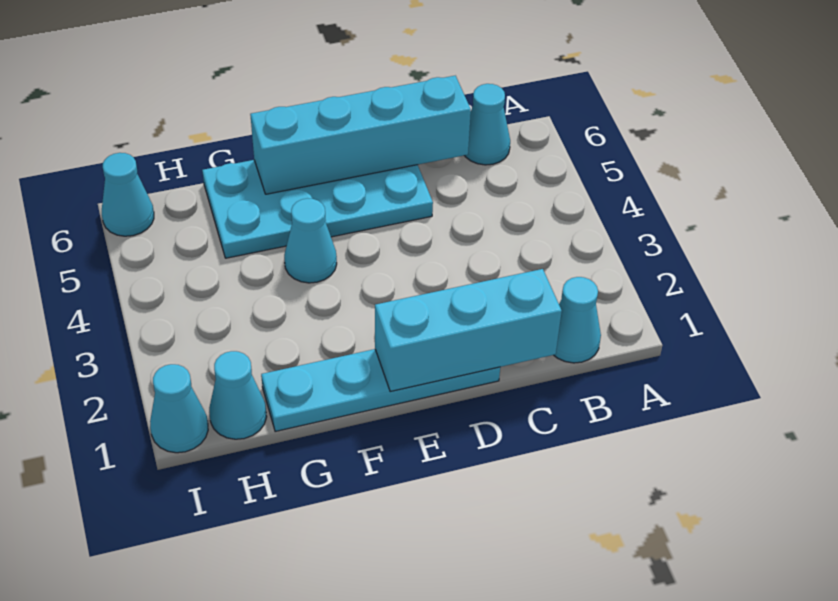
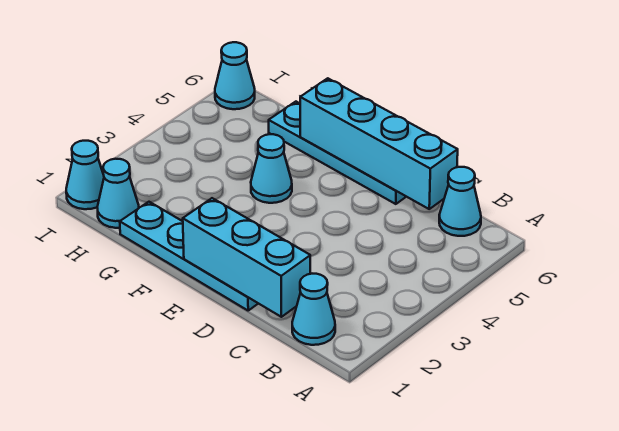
cyan 2x4 plate [202,160,433,258] -> cyan 1x4 plate [269,102,406,204]

